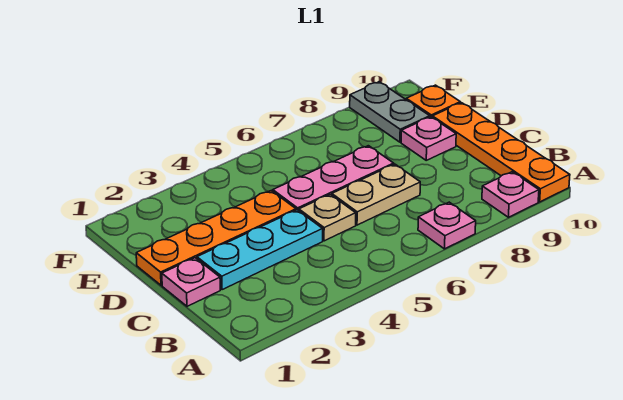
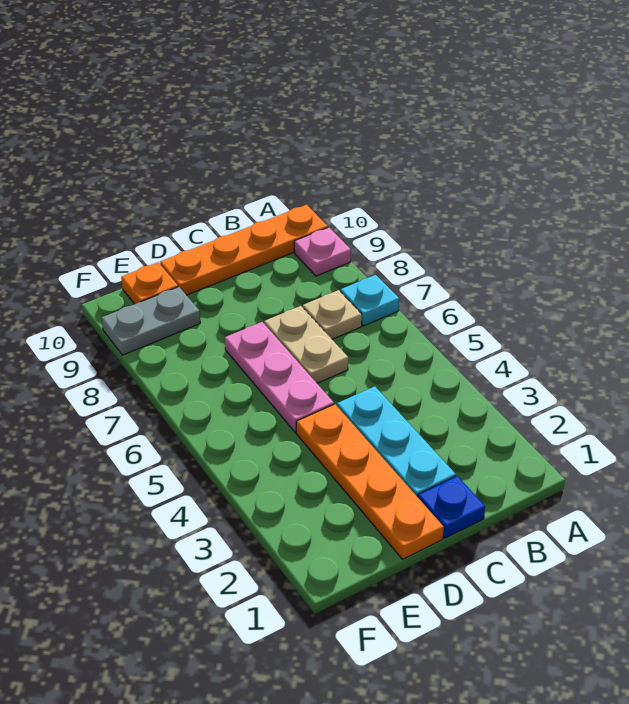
pink 1x1 plate [418,202,476,249] -> cyan 1x1 plate [341,275,399,326]
pink 1x1 plate [162,258,220,306] -> blue 1x1 plate [418,476,485,538]
tan 1x1 plate [299,194,356,241] -> tan 1x1 plate moved to [303,290,362,339]
pink 1x1 plate [401,117,456,160] -> none

